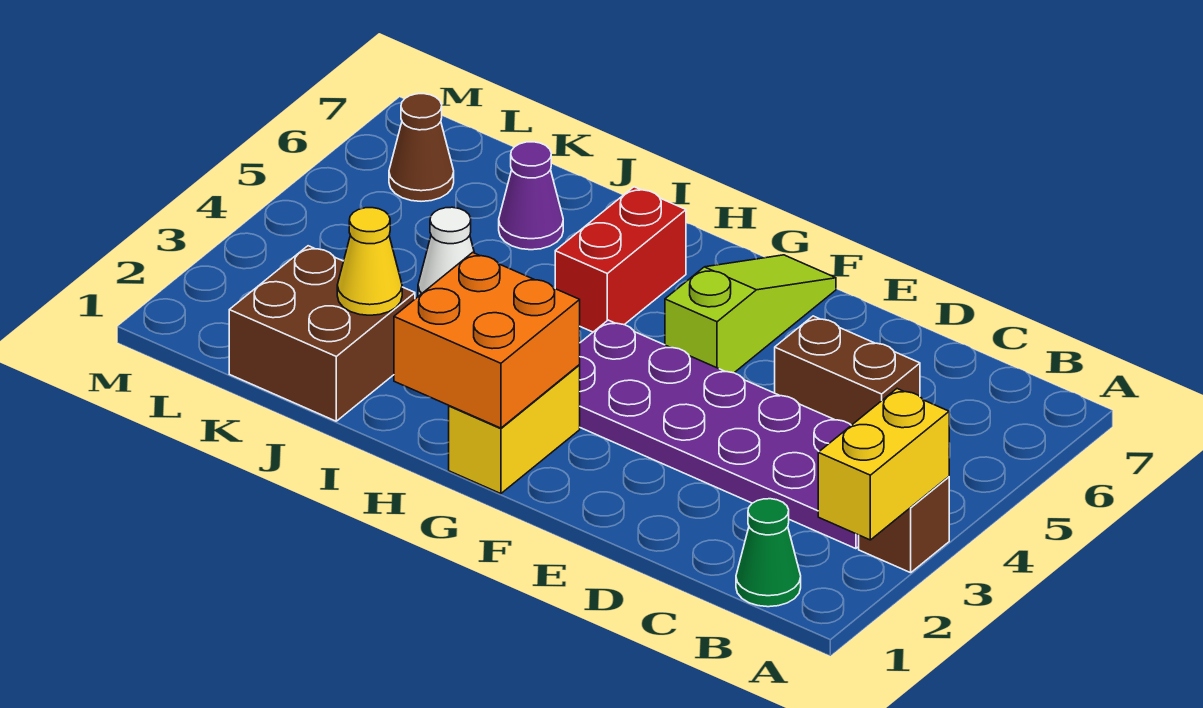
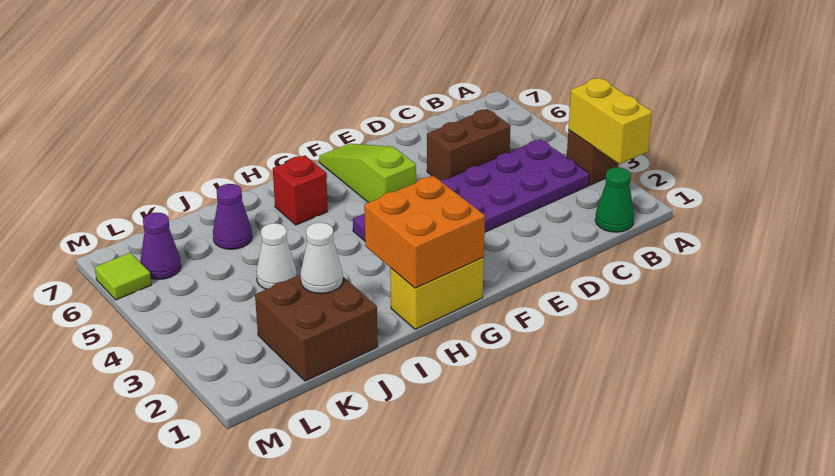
yellow 1x2 brick [449,365,580,494] -> yellow 1x2 brick turned to [390,257,484,329]
red 1x2 brick [555,187,686,332] -> red 1x1 brick [273,155,328,225]
yellow 1x1 cone [337,208,402,315] -> white 1x1 cone [300,223,343,294]
brown 1x1 cone [389,94,454,201] -> purple 1x1 cone [140,212,181,279]
none -> lime 1x1 tile [95,253,152,300]

